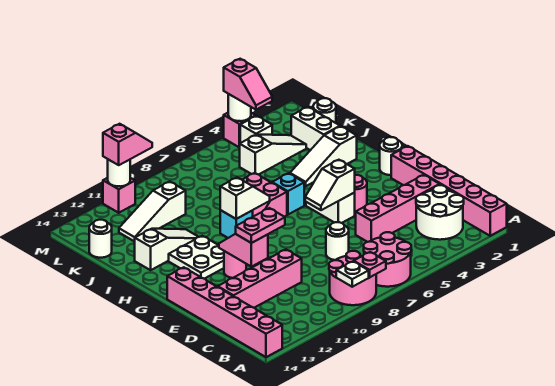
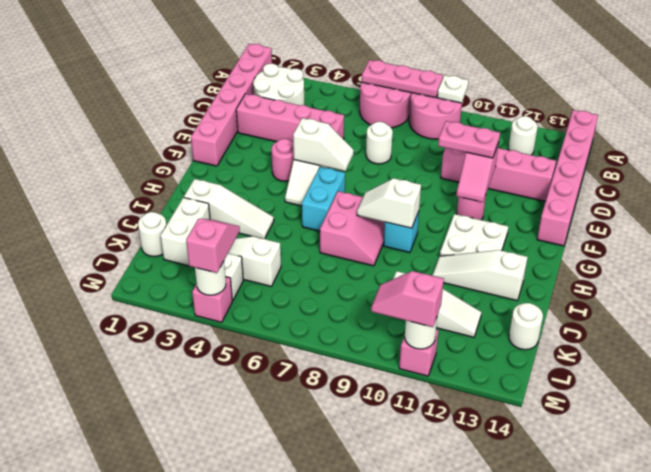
pink 1x1 plate [354,252,386,277] -> pink 1x3 plate [362,60,443,98]
white 1x1 round brick [380,137,402,175] -> white 1x1 round brick moved to [508,116,538,155]
cyan 1x1 brick [272,173,304,215] -> cyan 1x2 brick [302,167,345,231]

